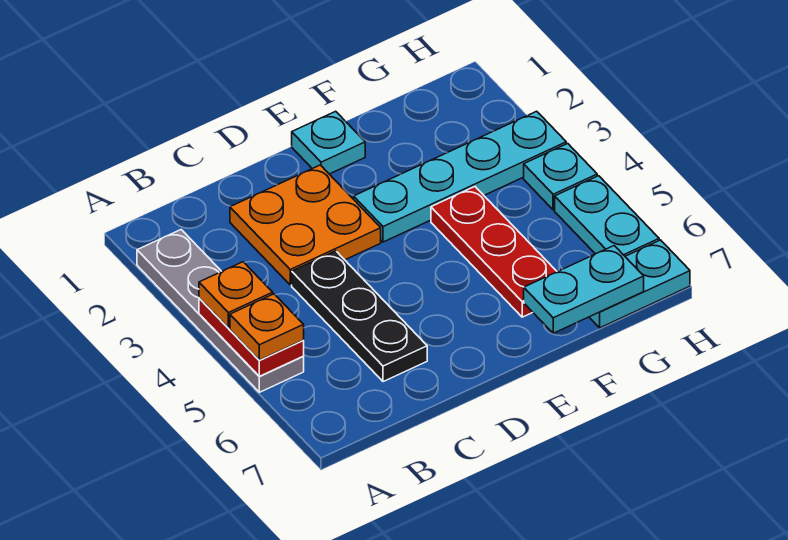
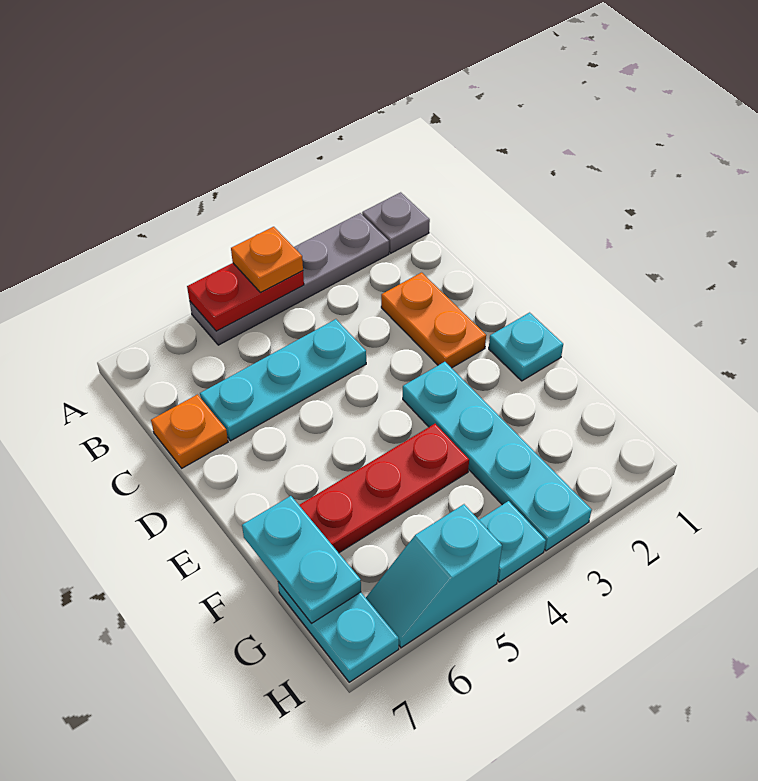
none -> grey 1x1 plate [362,192,430,253]
orange 1x1 plate [230,294,304,360] -> orange 1x1 plate moved to [151,395,228,468]
orange 2x2 plate [230,165,381,285] -> orange 1x2 plate [381,273,486,368]
black 1x3 plate [292,251,427,382] -> cyan 1x3 plate [200,319,366,441]
cyan 1x2 plate [555,176,659,256] -> cyan 1x2 slope [366,504,502,648]

